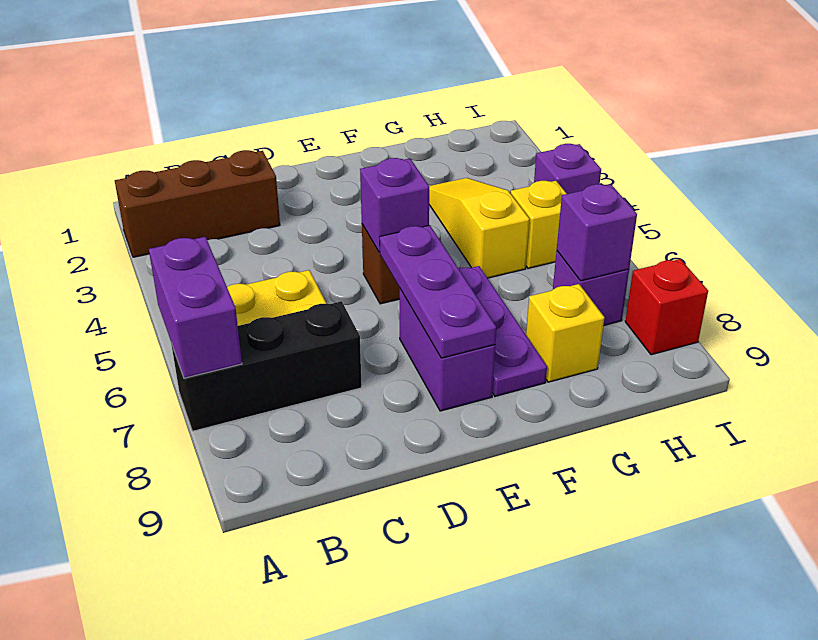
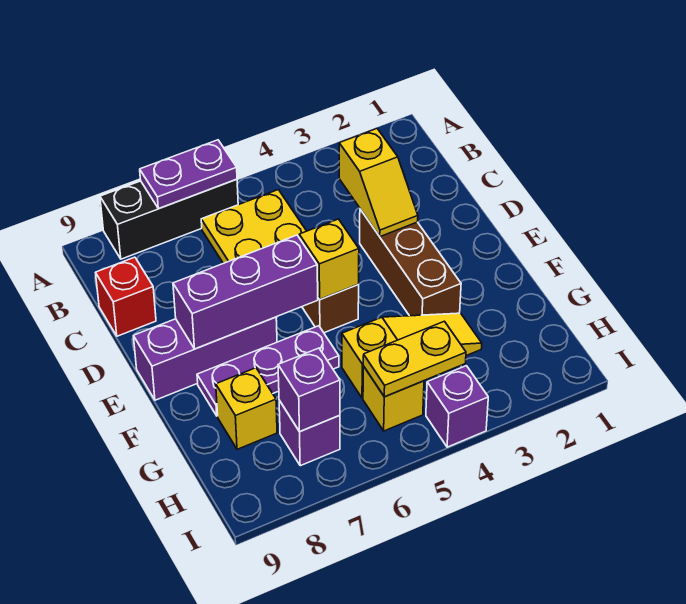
brown 1x3 brick [115,150,280,257] -> brown 1x3 brick moved to [360,209,461,316]
purple 1x2 brick [149,237,242,378] -> purple 1x2 plate [140,140,237,209]
black 1x3 brick [171,301,362,431] -> black 1x3 brick turned to [100,179,238,259]
none -> yellow 1x2 slope [339,129,418,237]
purple 1x1 brick [360,158,429,252] -> yellow 1x1 brick [299,219,359,299]
purple 1x3 plate [380,225,496,358] -> purple 1x3 brick [173,235,318,349]
purple 1x2 brick [399,288,495,411] -> purple 1x3 brick [133,317,277,400]
none -> yellow 1x2 plate [363,321,466,397]
red 1x1 brick [625,259,708,355] -> red 1x1 brick moved to [96,257,156,336]

